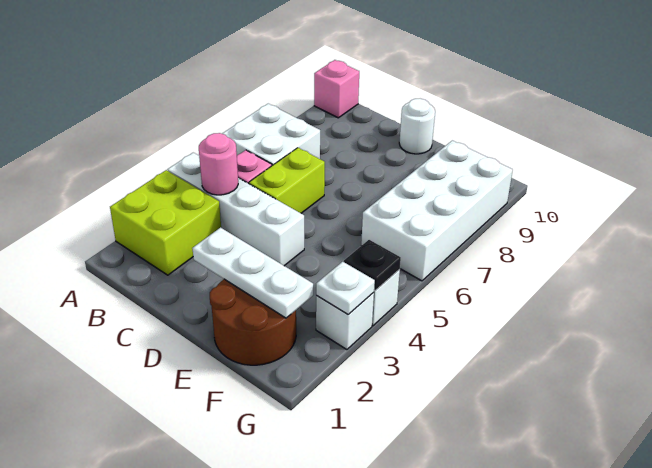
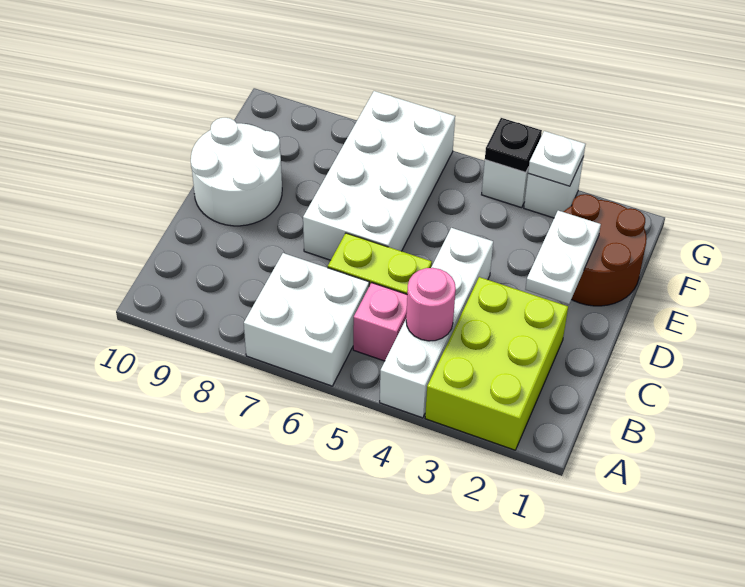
lime 2x2 brick [110,170,221,275] -> lime 2x3 brick [425,277,568,450]
pink 1x1 brick [314,60,359,118] -> none
white 1x3 plate [192,228,313,318] -> white 1x2 plate [525,211,601,304]
white 1x1 round brick [399,99,435,154] -> white 2x2 round brick [191,118,282,226]
white 2x4 brick [361,140,513,281] -> white 2x4 brick turned to [303,91,455,260]

